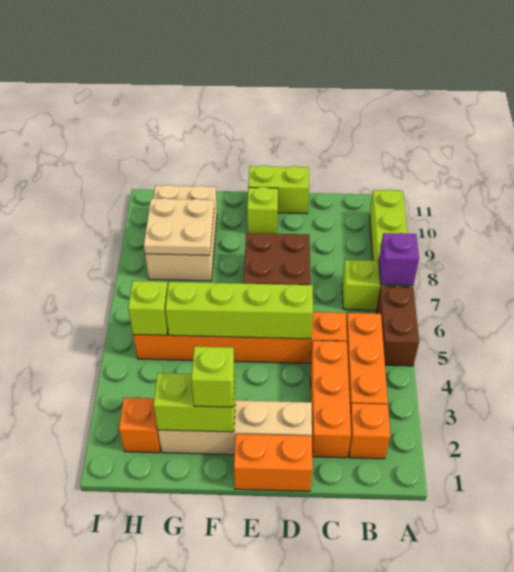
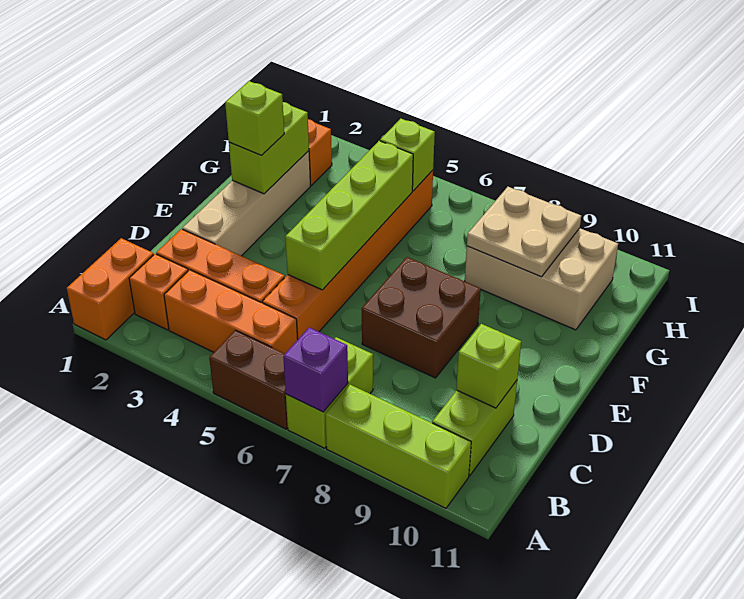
orange 1x2 brick [234,434,312,491] -> orange 1x2 brick moved to [67,238,154,340]
lime 1x2 brick [248,165,309,214] -> lime 1x2 brick moved to [432,381,517,476]
lime 1x1 brick [247,187,278,234] -> lime 1x1 brick moved to [456,324,521,408]

